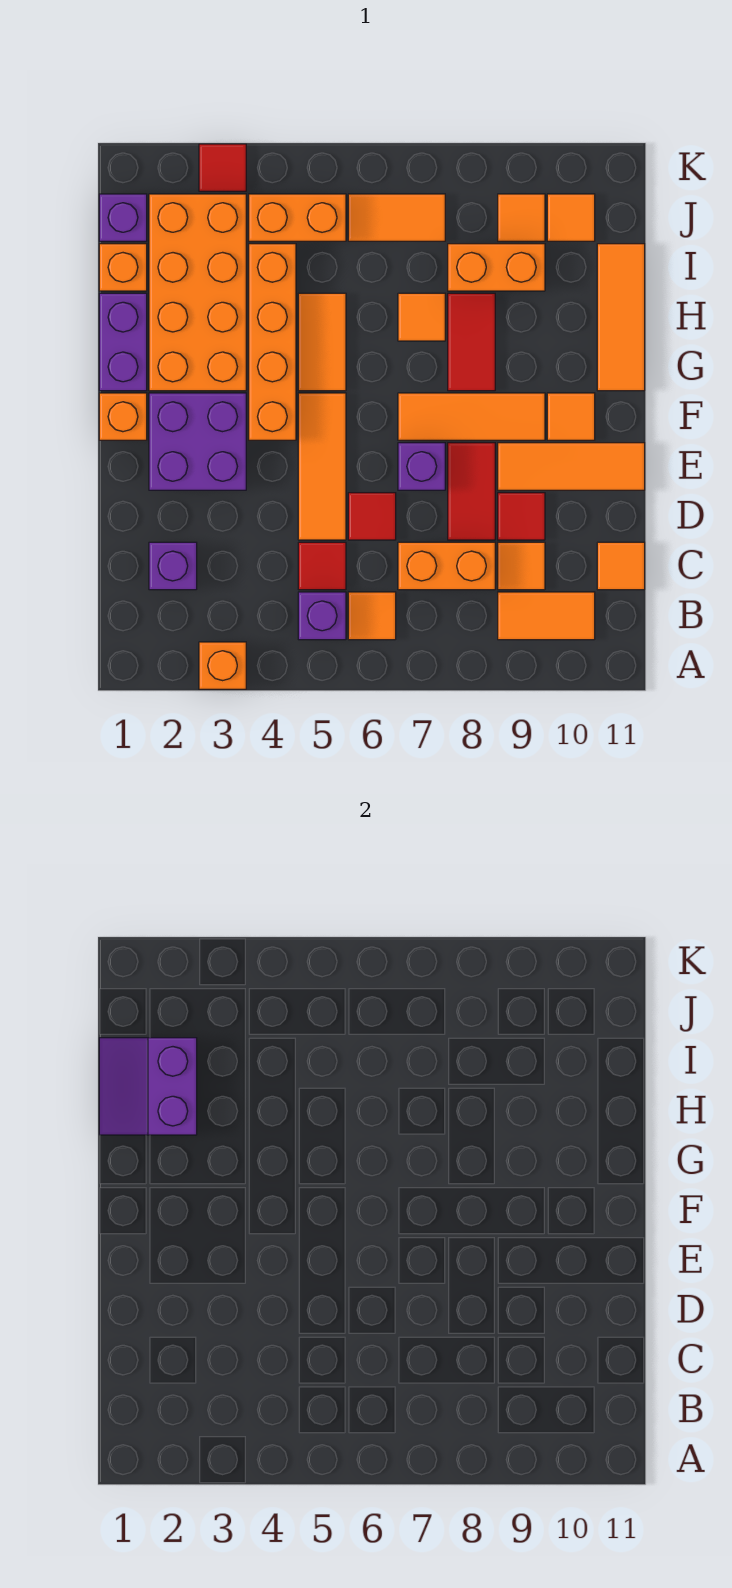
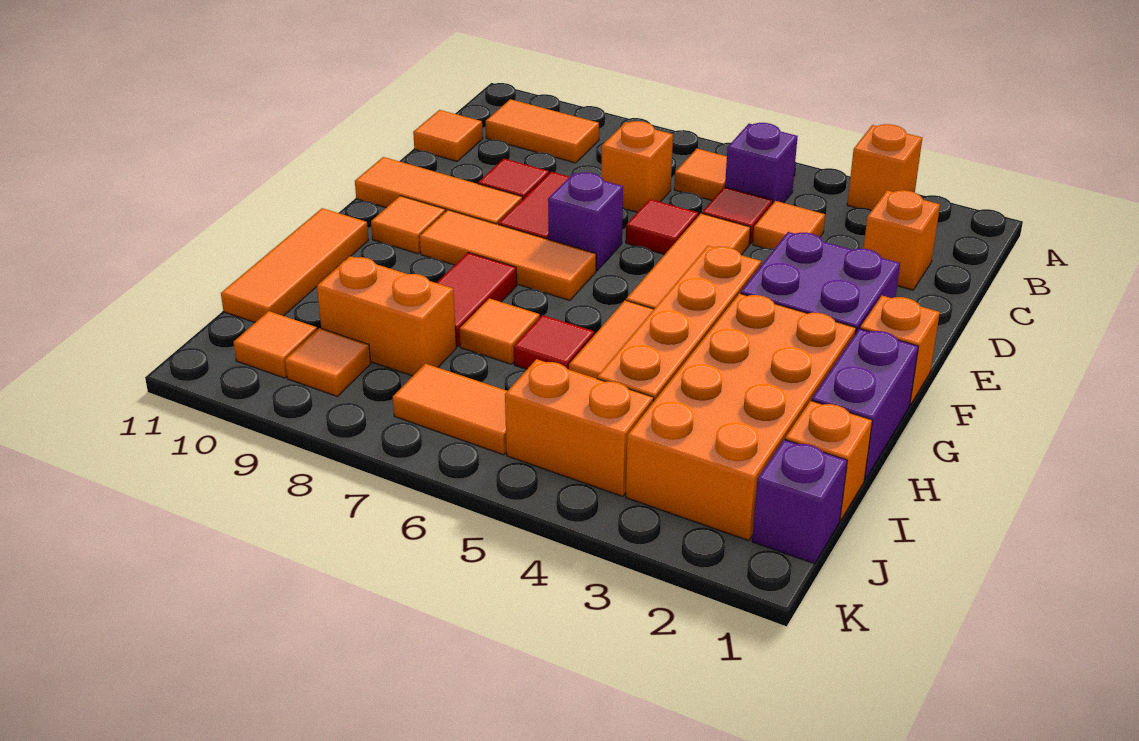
purple 1x1 brick [149,542,197,590] -> orange 1x1 brick [863,190,940,290]
orange 1x2 brick [398,542,495,590] -> orange 1x1 brick [601,121,673,212]
orange 1x1 tile [498,542,545,590] -> orange 1x1 tile moved to [753,201,825,249]
purple 2x2 slope [99,1038,197,1135] -> none
red 1x1 tile [199,144,246,191] -> red 1x1 tile moved to [514,315,594,370]

